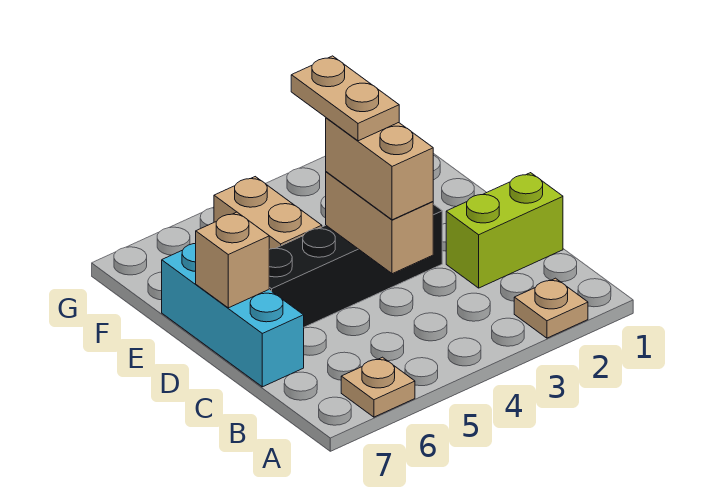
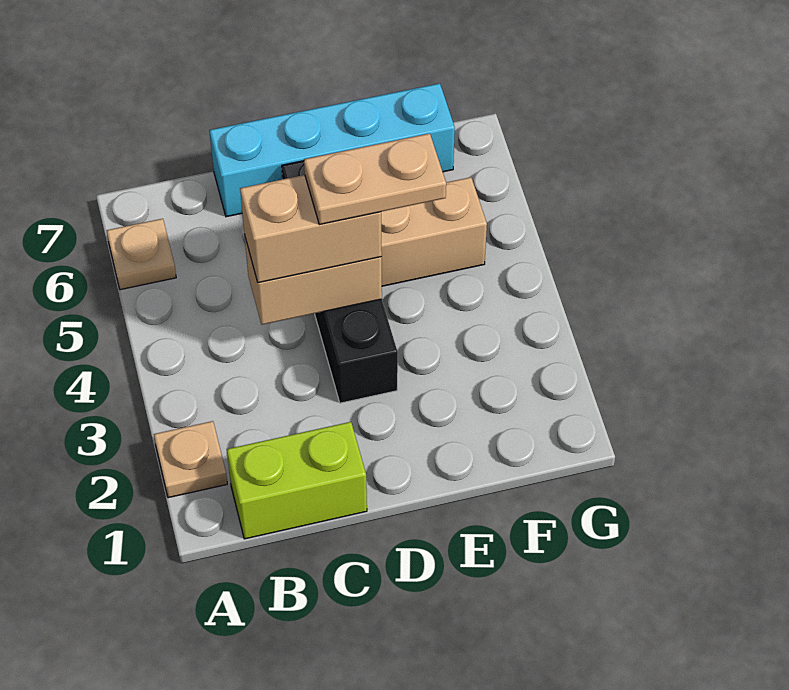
lime 1x2 brick [446,173,563,288] -> lime 1x2 brick turned to [227,422,367,539]
cyan 1x3 brick [162,243,304,387] -> cyan 1x4 brick [209,83,455,217]
tan 1x1 brick [196,212,269,308] -> none

